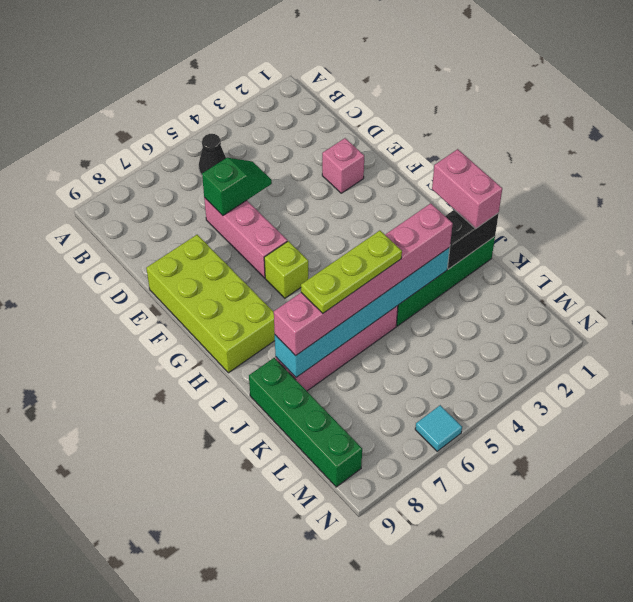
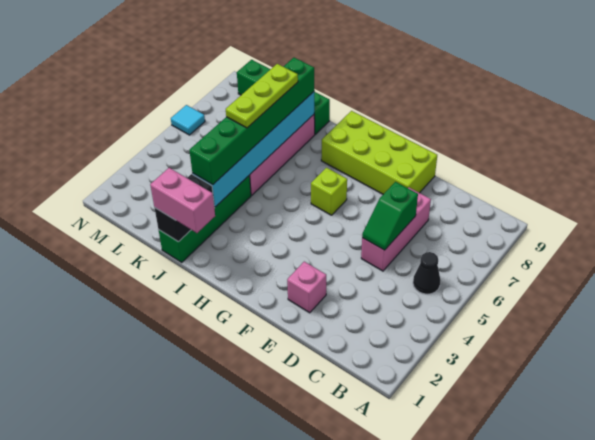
pink 1x3 brick [204,198,287,278] -> pink 1x3 brick turned to [361,188,431,271]
pink 1x6 brick [274,203,453,356] -> green 1x6 brick [189,58,314,185]

